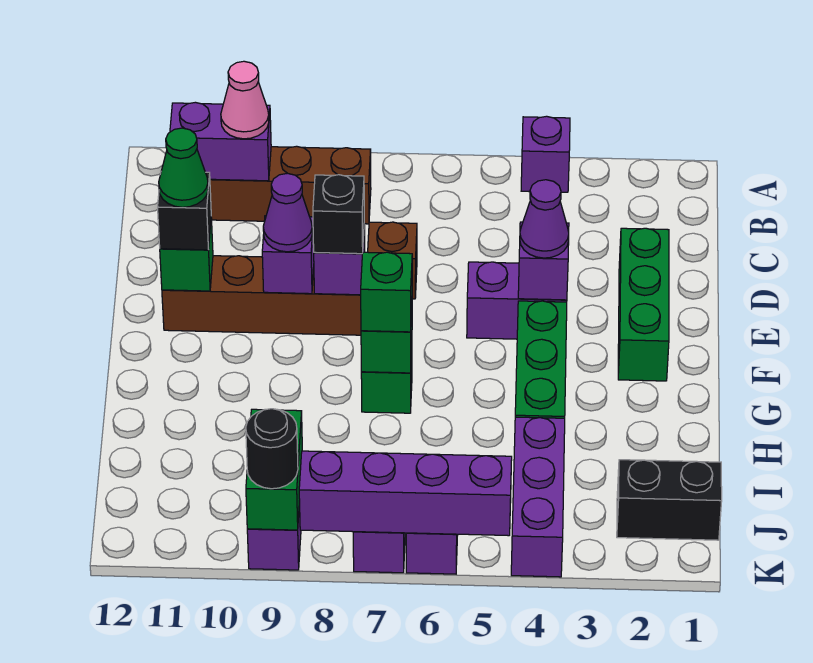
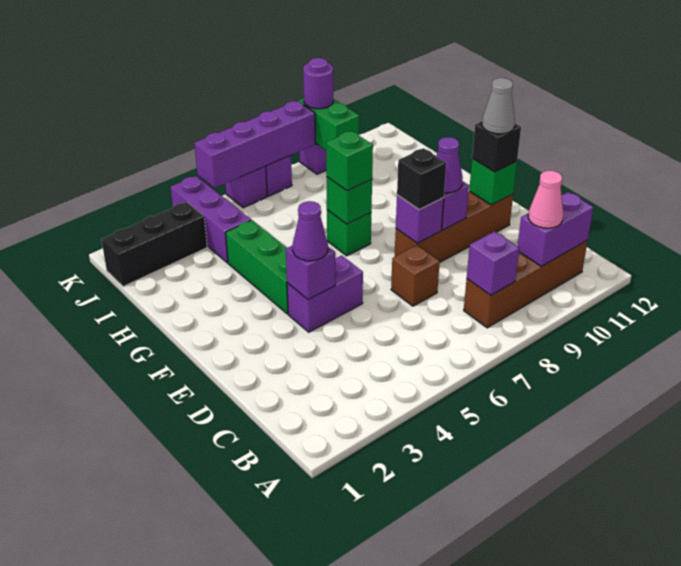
purple 1x1 brick [521,116,570,192] -> purple 1x1 brick moved to [467,231,519,295]
green 1x3 brick [618,228,669,381] -> none
green 1x1 cone [159,128,208,207] -> grey 1x1 cone [482,78,515,134]
black 1x2 brick [617,460,722,540] -> black 1x3 brick [101,202,207,286]
black 1x1 round brick [246,409,298,489] -> purple 1x1 round brick [303,58,333,109]

